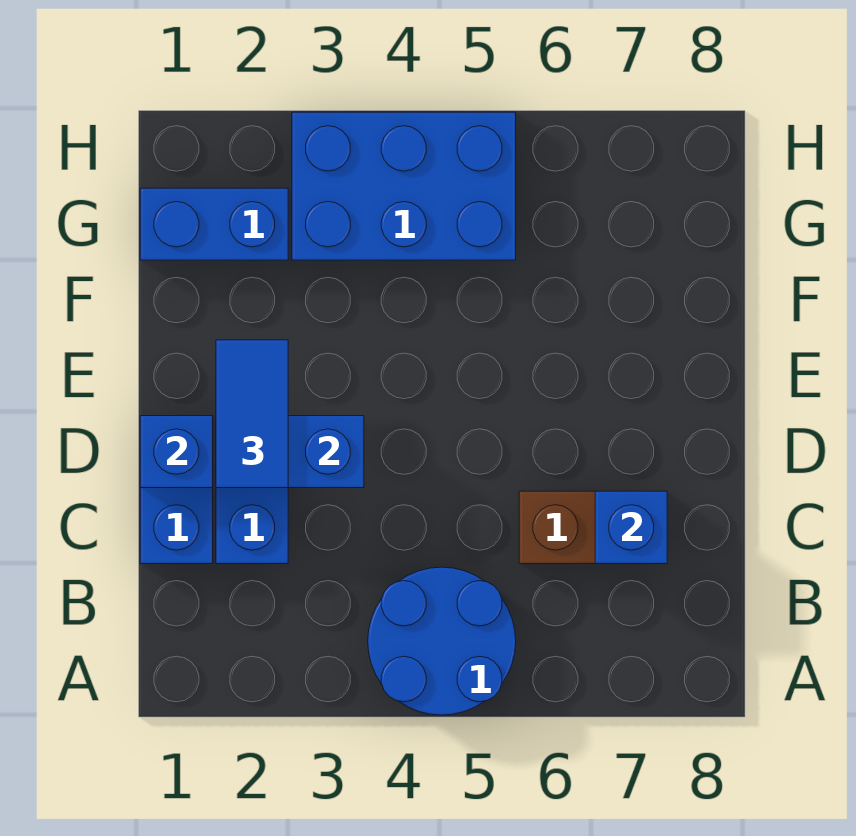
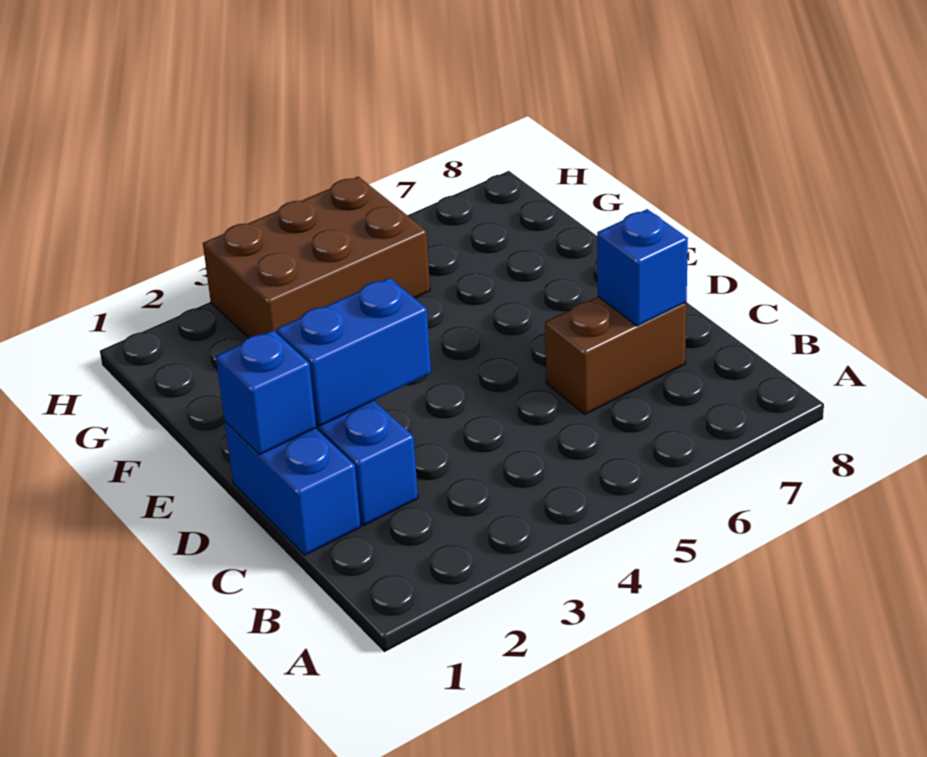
blue 2x2 round brick [368,567,516,715] -> none
blue 1x2 tile [216,340,288,488] -> none
blue 1x2 brick [140,188,288,260] -> none
blue 2x3 brick [292,112,516,260] -> brown 2x3 brick [203,177,430,338]

